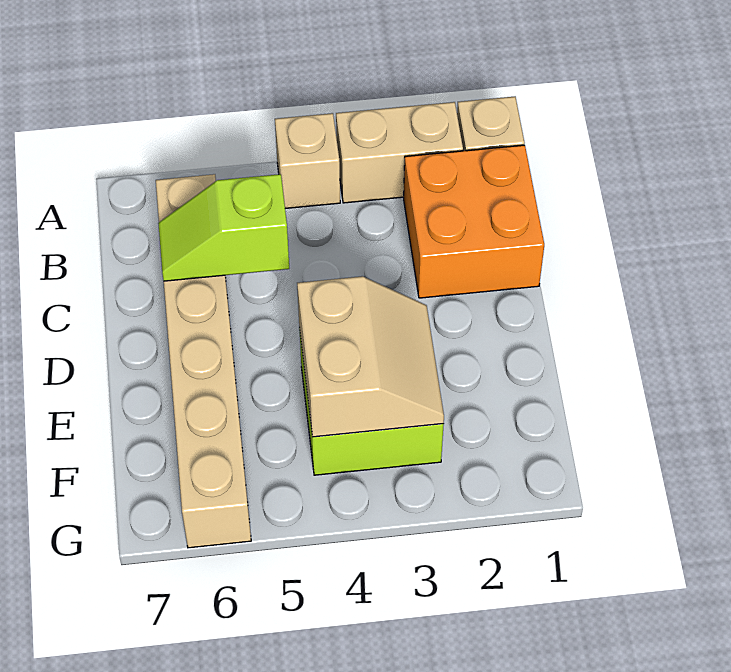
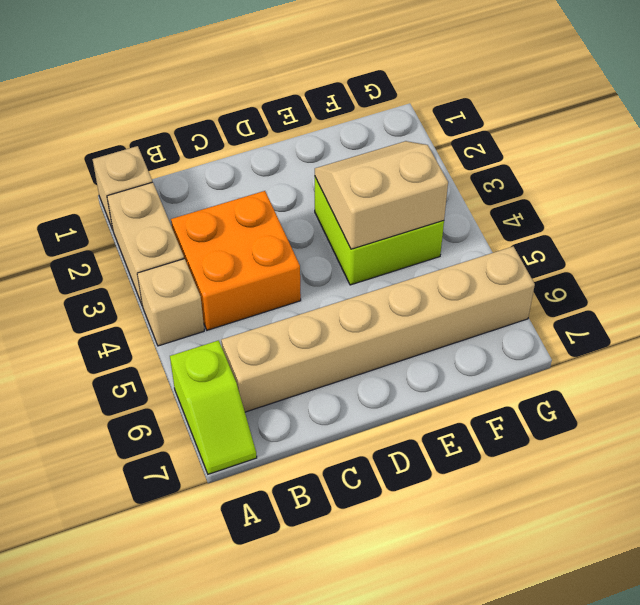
orange 2x2 brick [404,145,544,298] -> orange 2x2 brick moved to [171,191,301,330]
lime 1x2 slope [158,174,289,281] -> lime 1x2 slope moved to [170,340,257,474]

